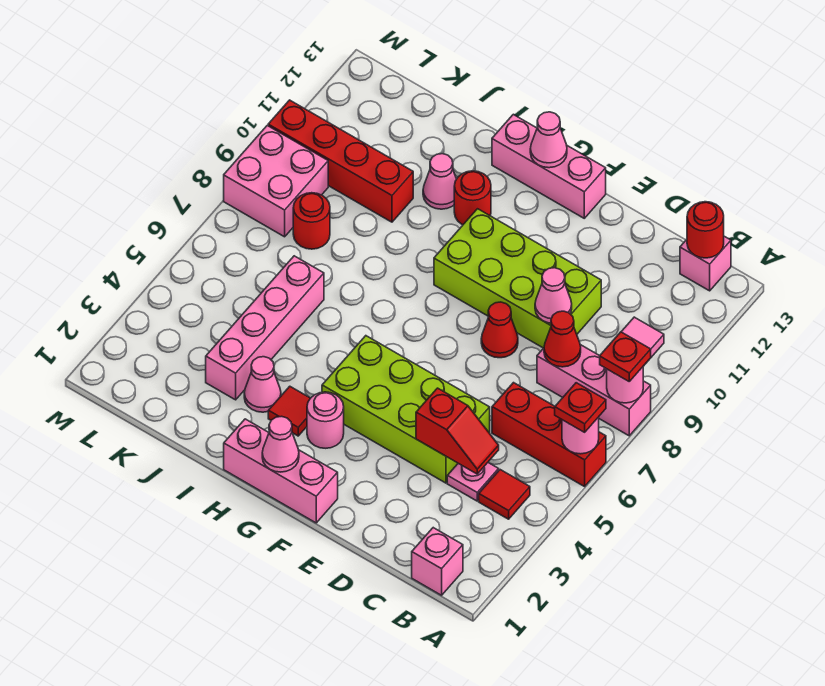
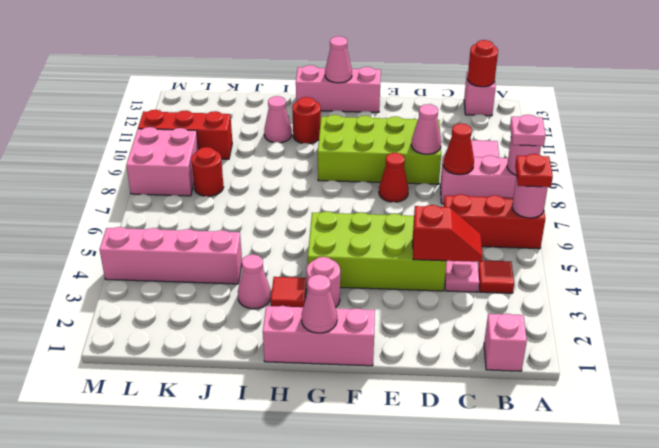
red 1x1 plate [600,332,651,381] -> pink 1x1 plate [510,115,546,146]
pink 1x4 brick [206,256,324,400] -> pink 1x4 brick turned to [100,227,242,284]
red 1x4 brick [268,100,413,222] -> red 1x3 brick [138,110,232,159]

